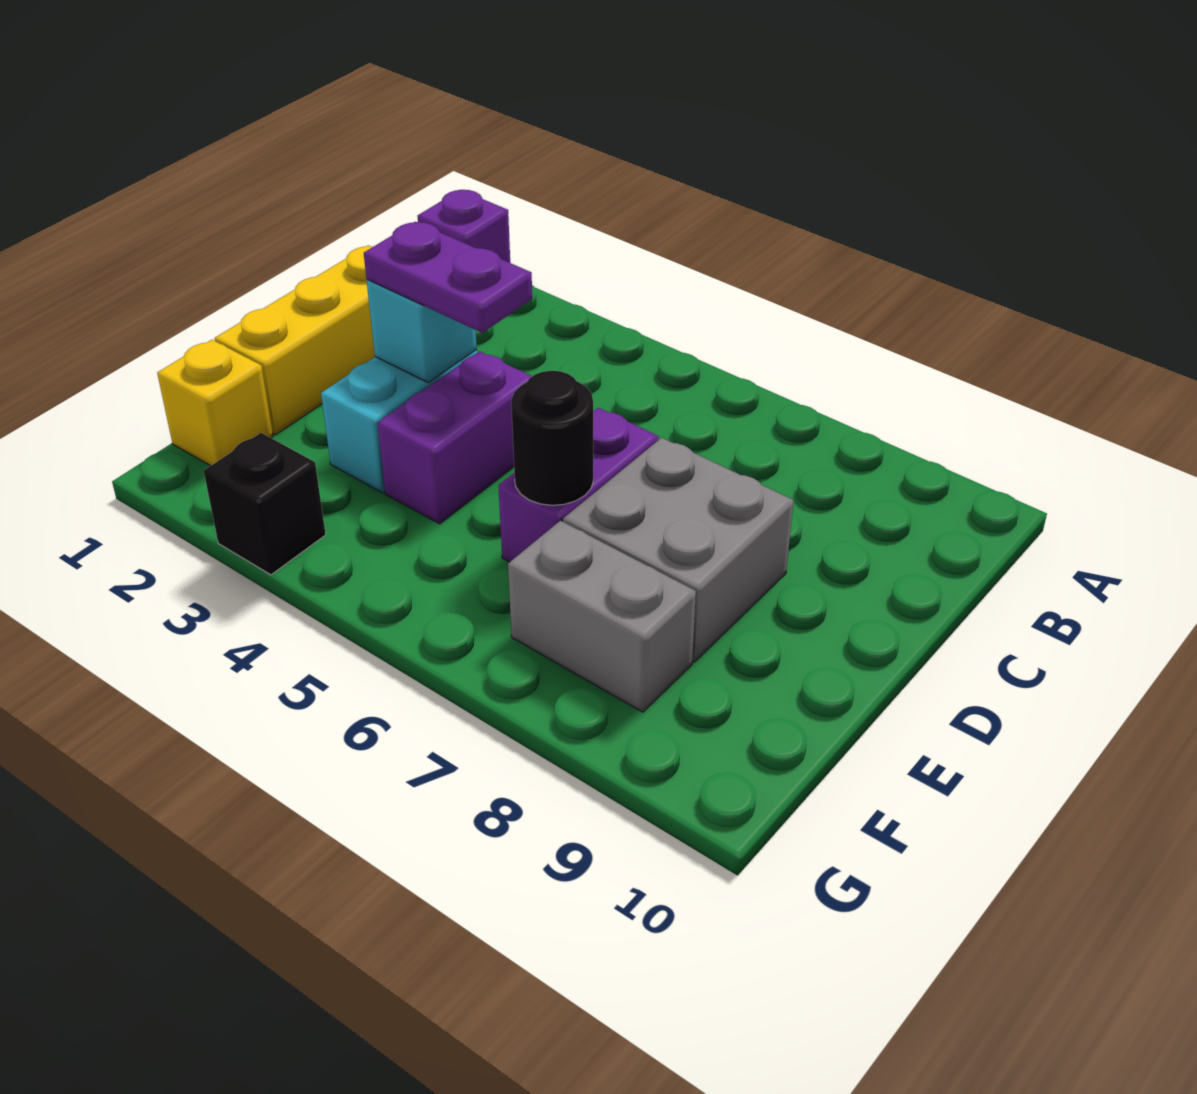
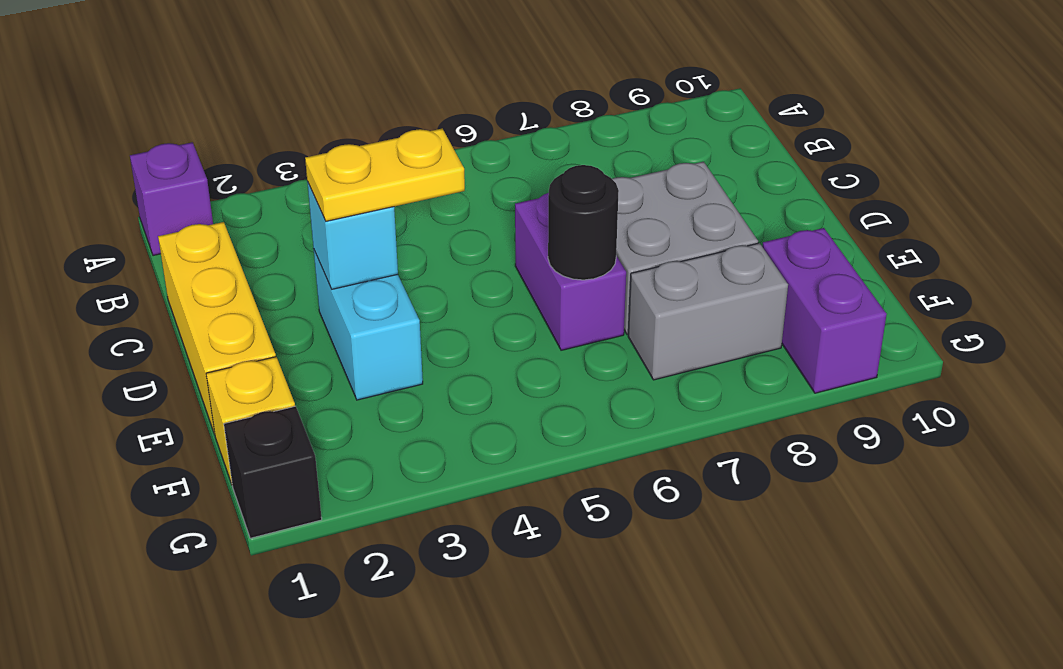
purple 1x2 plate [364,222,532,333] -> yellow 1x2 plate [305,129,465,221]
purple 1x2 brick [378,351,532,524] -> purple 1x2 brick moved to [762,228,887,393]
black 1x1 brick [204,433,326,575] -> black 1x1 brick moved to [224,406,322,538]

